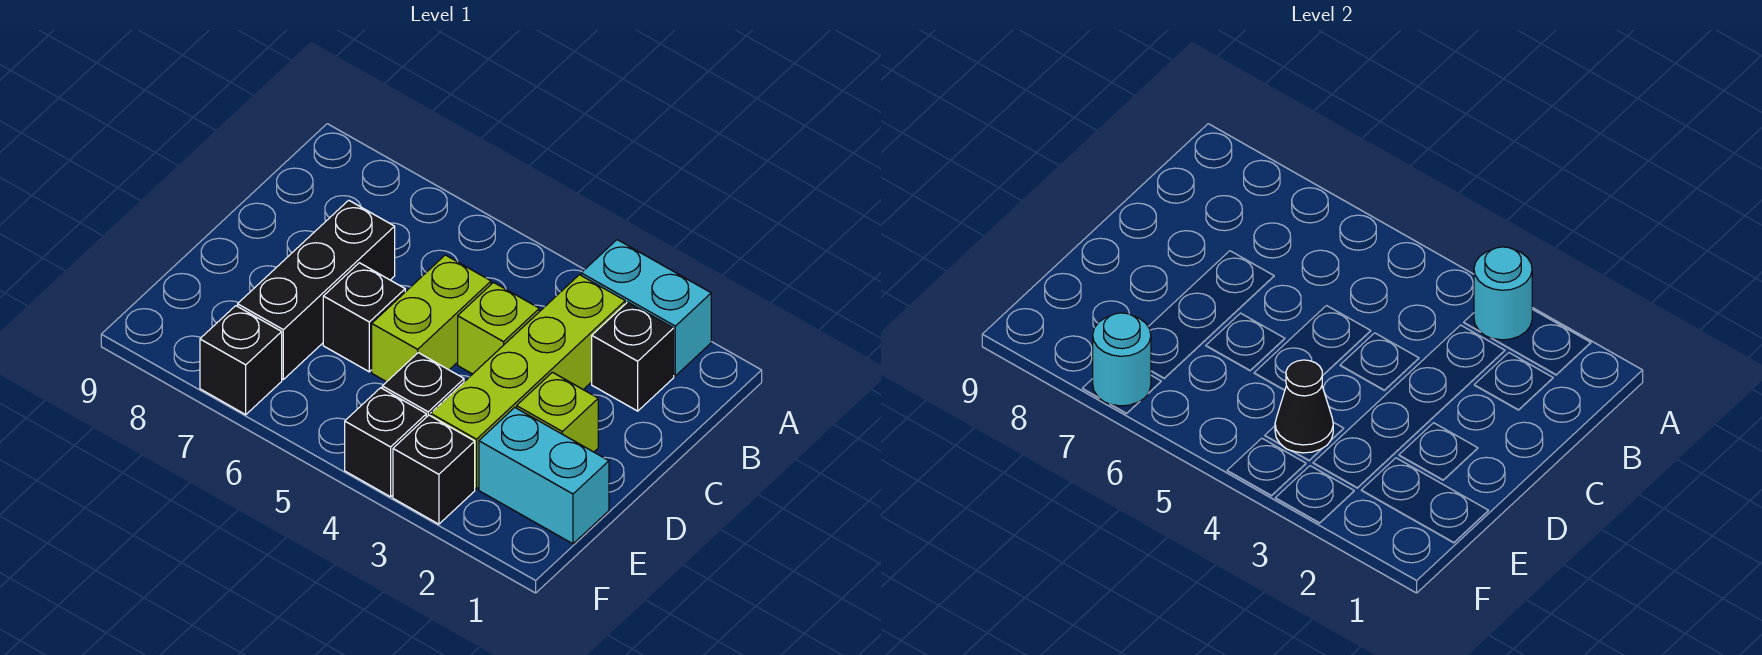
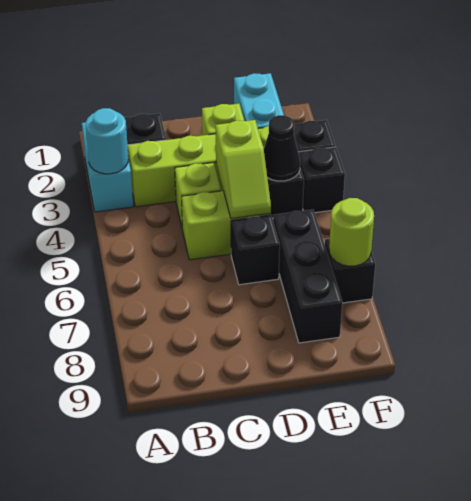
black 1x3 brick [238,200,395,379] -> black 1x3 brick turned to [273,210,342,343]
none -> lime 1x2 slope [216,120,271,218]
cyan 1x1 round brick [1093,313,1151,406] -> lime 1x1 round brick [329,198,374,266]

